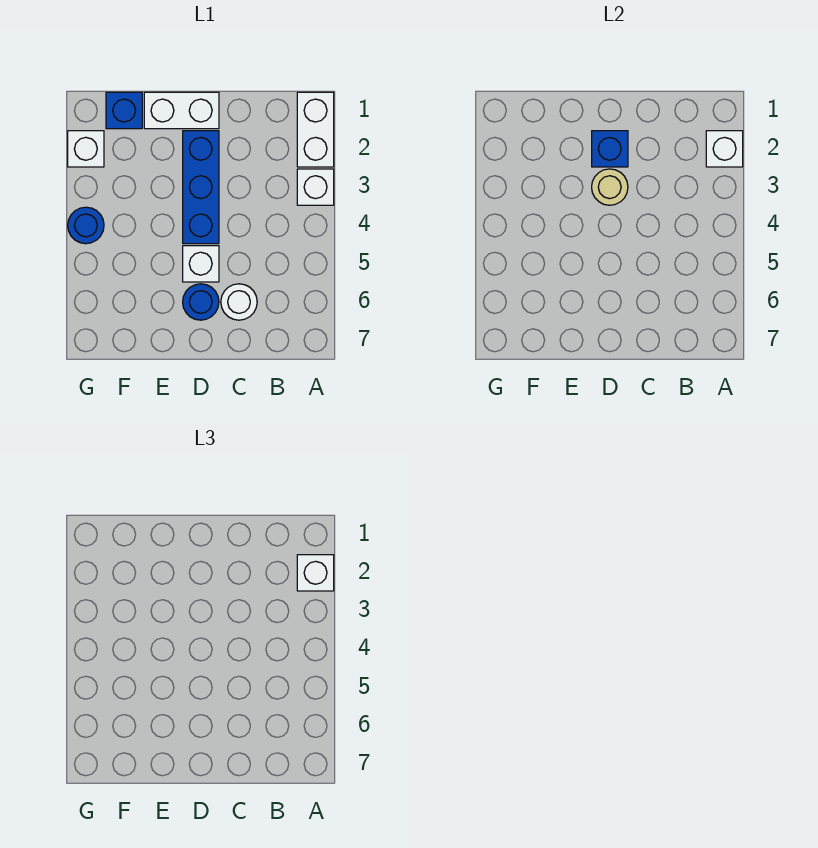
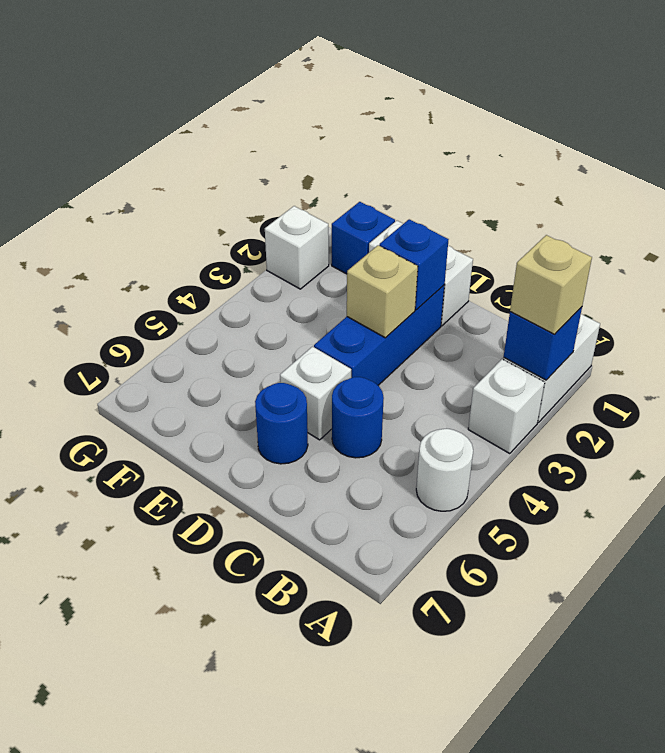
white 1x1 brick [706,131,743,167] -> blue 1x1 brick [504,307,582,380]
white 1x1 brick [297,555,334,591] -> tan 1x1 brick [510,235,592,334]
white 1x1 round brick [221,284,257,320] -> white 1x1 round brick moved to [416,429,473,511]
tan 1x1 round brick [592,169,628,205] -> tan 1x1 brick [347,245,418,338]
blue 1x1 round brick [68,207,104,244] -> blue 1x1 round brick moved to [332,377,384,458]

